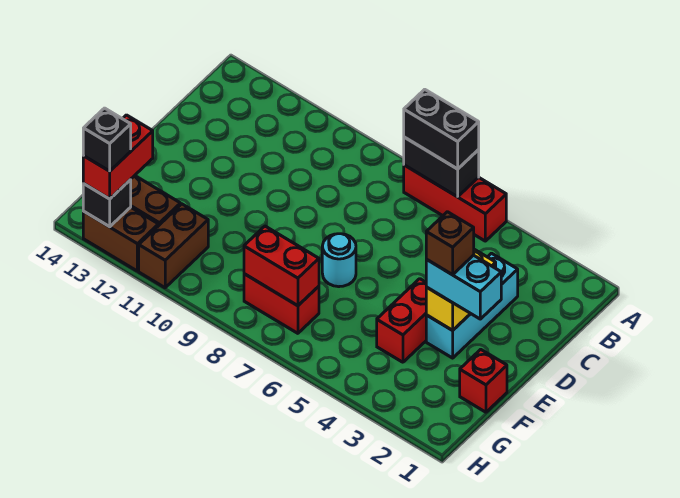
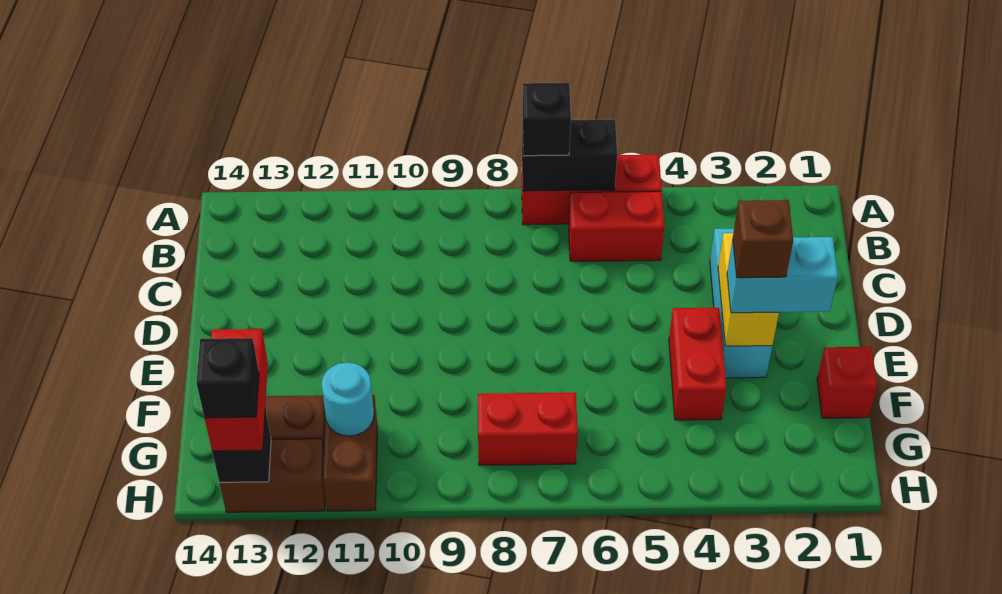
black 1x2 brick [404,89,479,169] -> black 1x1 brick [523,83,571,156]
cyan 1x1 round brick [322,234,356,287] -> cyan 1x1 round brick moved to [321,362,374,436]
red 1x2 brick [244,226,319,306] -> red 1x2 brick moved to [569,191,664,261]

